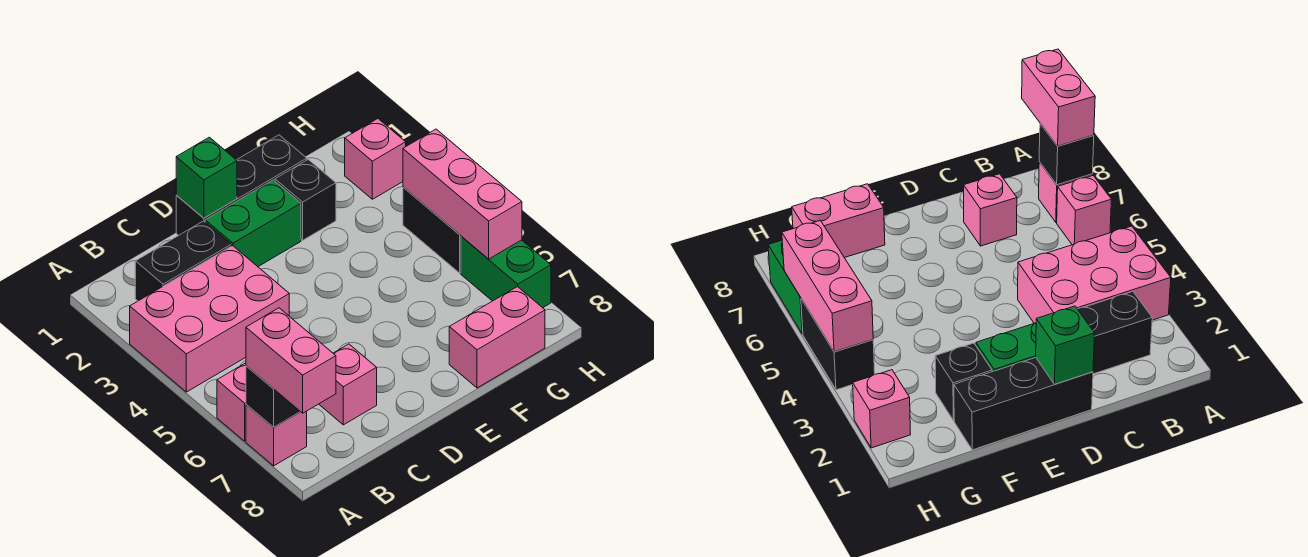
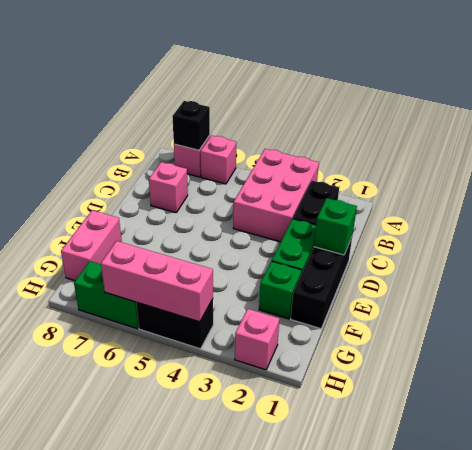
pink 1x2 brick [246,308,336,413] -> none
black 1x1 brick [275,160,336,240] -> green 1x1 brick [259,261,302,319]

